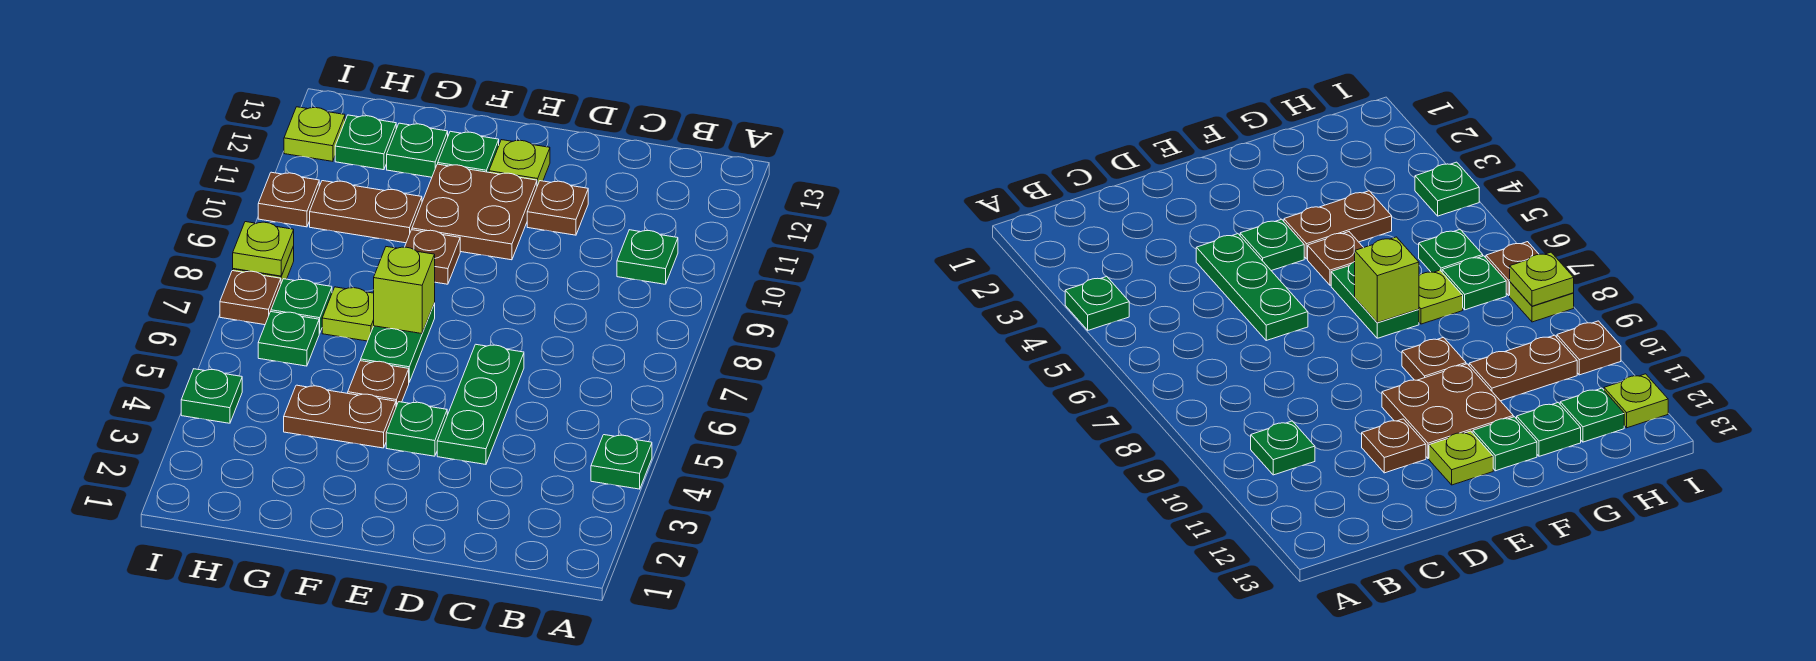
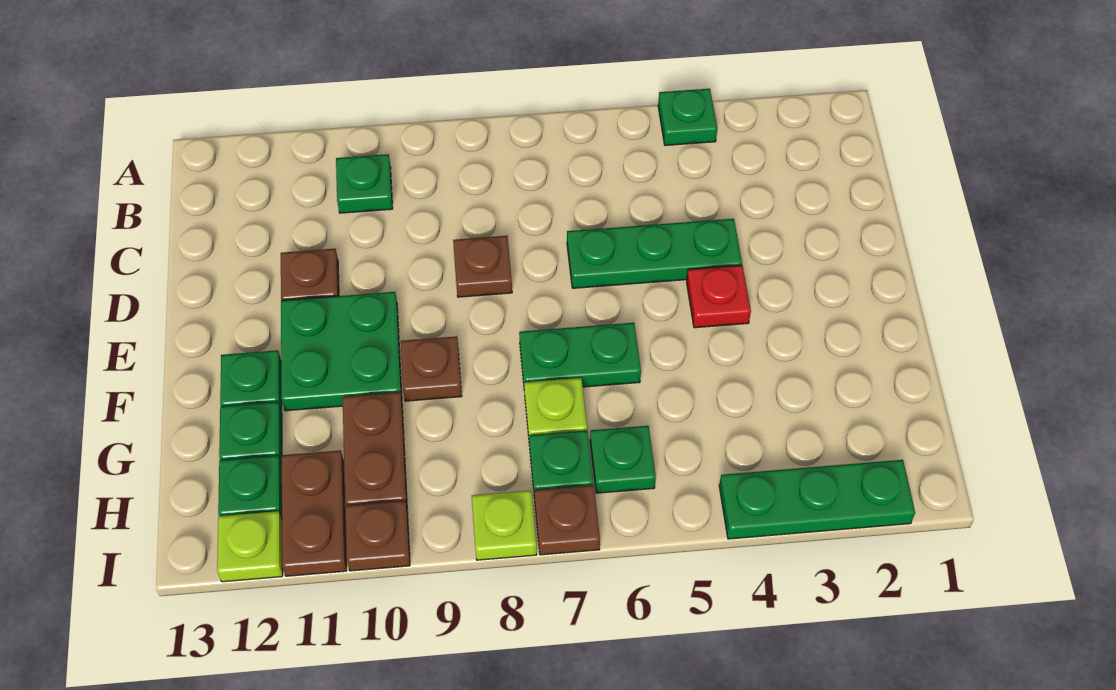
green 1x1 plate [386,402,447,456] -> red 1x1 plate [687,265,751,328]
brown 2x2 plate [412,164,537,260] -> green 2x2 plate [281,292,402,411]
lime 1x1 plate [489,140,550,186] -> none
brown 1x2 plate [284,385,396,448] -> brown 1x2 plate moved to [282,450,346,576]
brown 1x1 plate [348,361,409,407] -> brown 1x1 plate moved to [453,236,512,297]
lime 1x1 brick [374,247,435,334] -> none
green 1x1 plate [181,369,242,423] -> green 1x3 plate [719,460,915,539]
lime 1x1 plate [233,222,294,276] -> none

